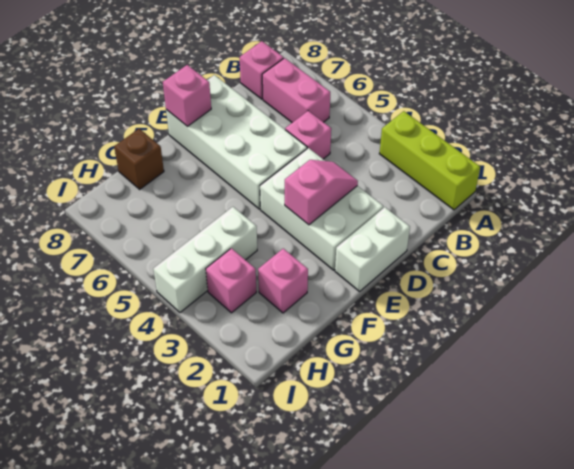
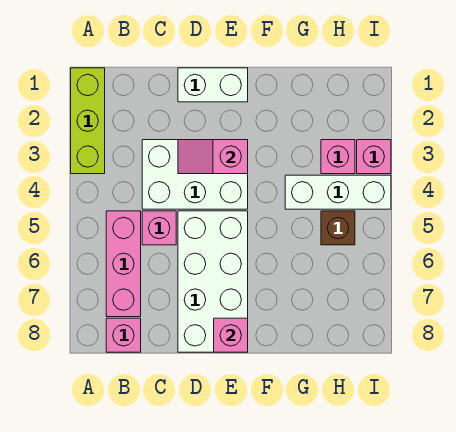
pink 1x2 brick [262,58,330,123] -> pink 1x3 brick [106,211,141,317]
white 2x3 brick [260,148,383,270] -> white 2x3 brick turned to [142,140,248,209]
pink 1x1 brick [258,249,308,313] -> pink 1x1 brick moved to [357,140,391,174]
brown 1x1 brick [114,129,164,189] -> brown 1x1 brick moved to [321,211,355,245]

